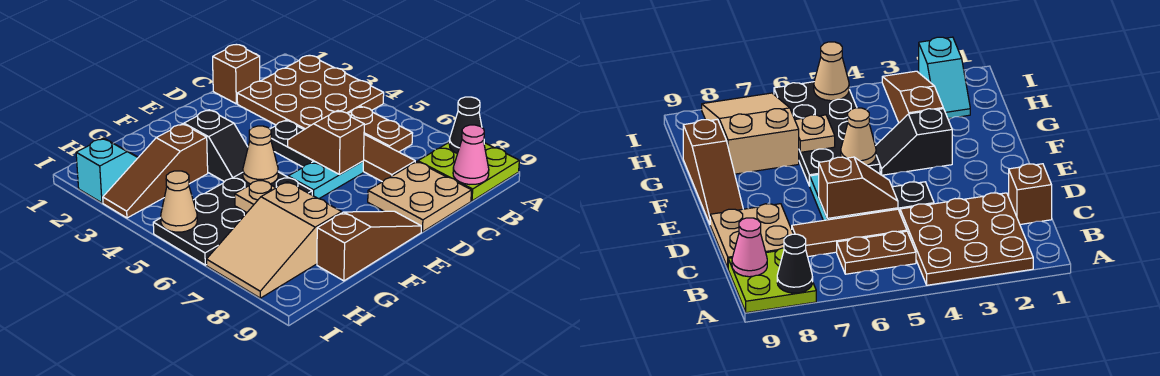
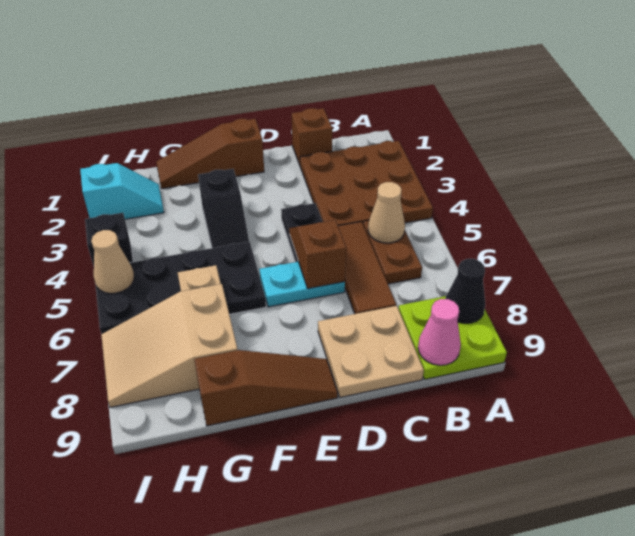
tan 1x1 cone [243,126,278,184] -> tan 1x1 cone moved to [368,182,405,243]
brown 1x3 slope [103,124,208,218] -> brown 1x3 slope moved to [156,119,264,189]
none -> black 1x1 brick [85,213,133,267]

